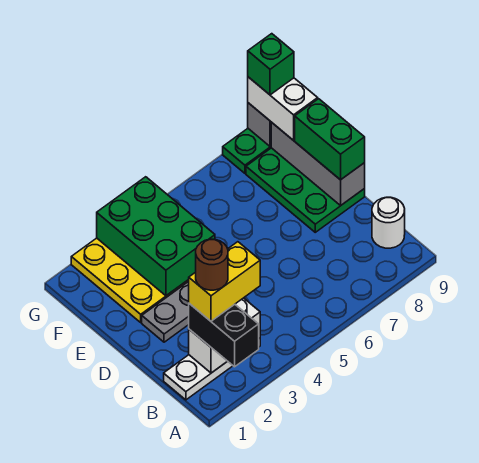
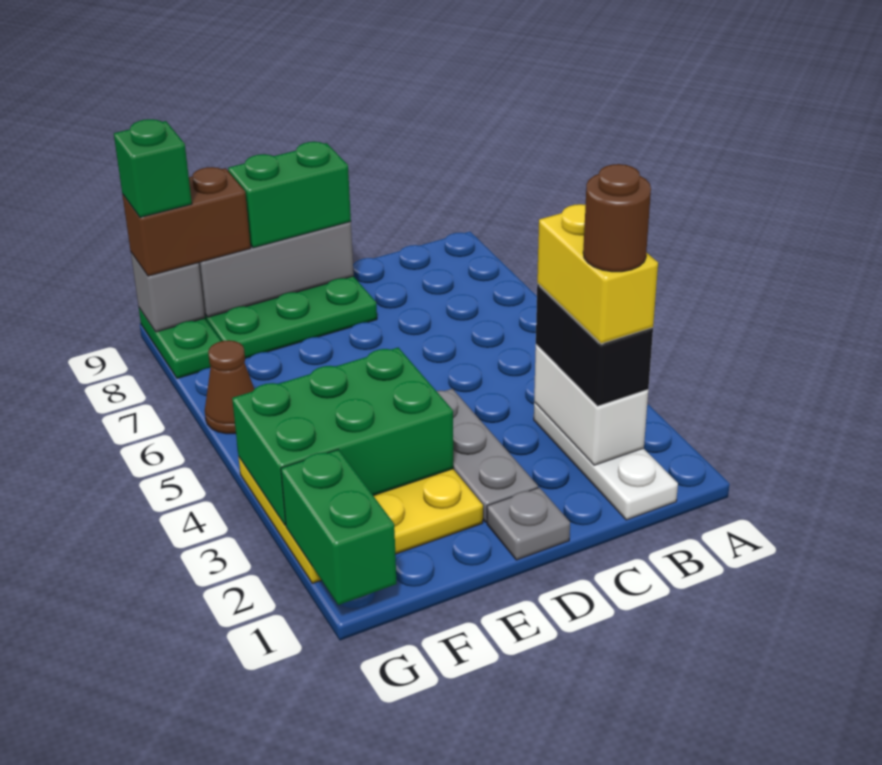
black 1x2 brick [189,304,259,367] -> black 1x2 brick turned to [536,284,653,406]
white 1x1 round brick [372,197,405,248] -> none
none -> grey 1x1 plate [487,487,570,560]
white 1x2 brick [248,77,318,141] -> brown 1x2 brick [122,167,251,276]
none -> green 1x2 brick [281,450,397,605]
none -> brown 1x1 cone [205,340,254,434]

